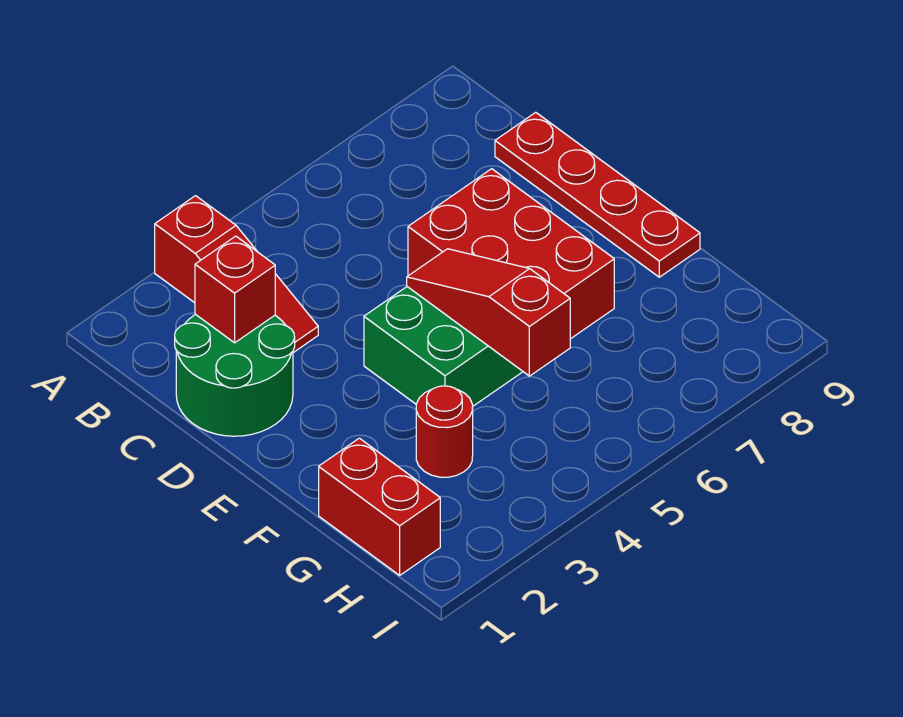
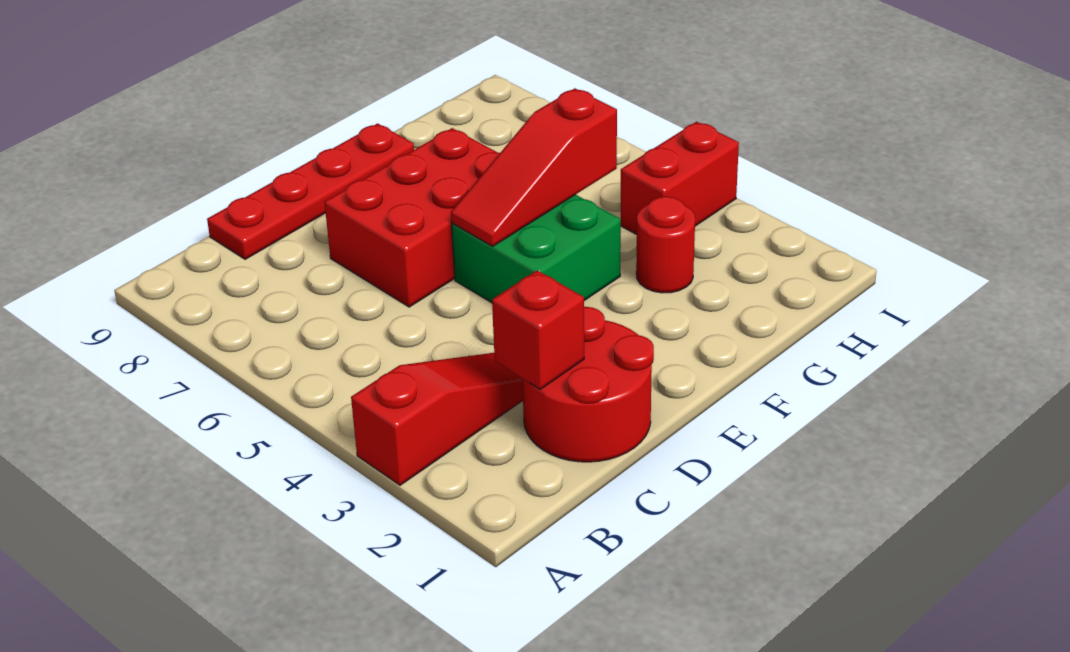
green 2x2 round brick [175,314,295,436] -> red 2x2 round brick [522,307,654,462]
red 1x2 brick [319,438,440,575] -> red 1x2 brick moved to [621,122,739,235]

